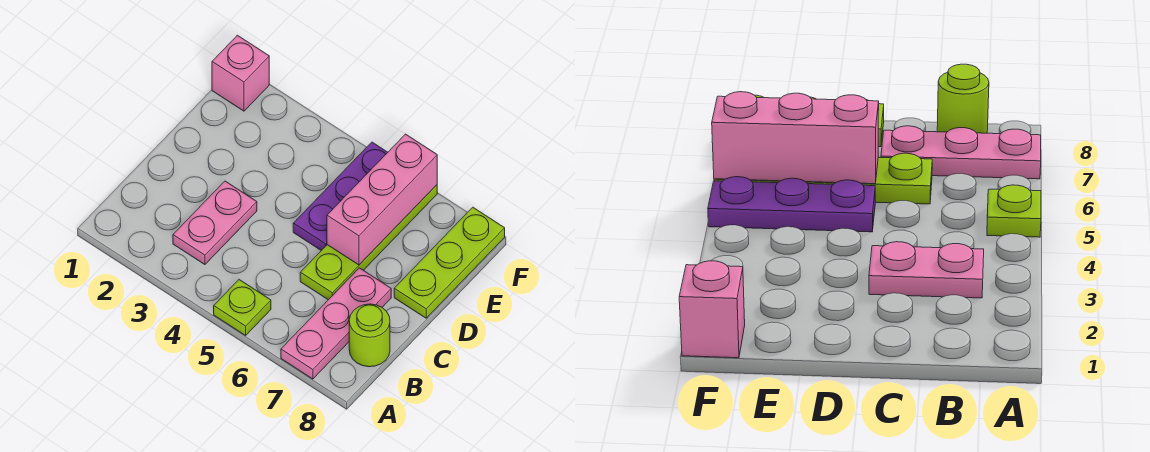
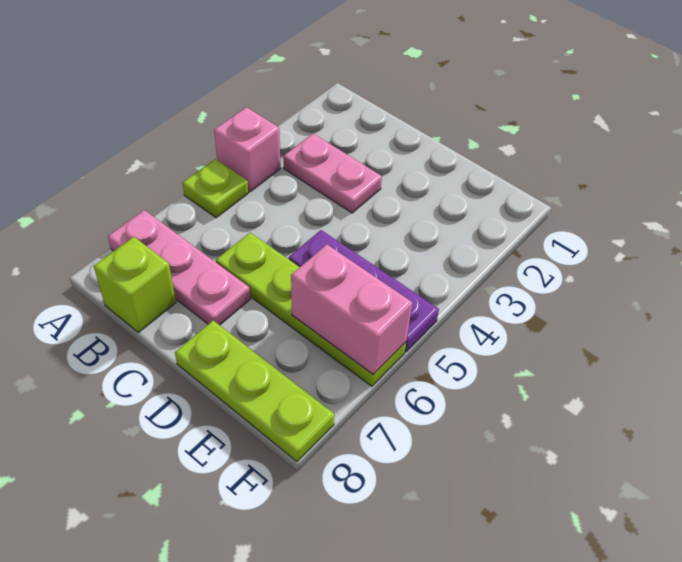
lime 1x1 round brick [349,304,390,367] -> lime 1x1 brick [94,237,176,333]
pink 1x3 brick [327,134,437,265] -> pink 1x2 brick [291,245,412,374]
pink 1x1 brick [212,35,269,111] -> pink 1x1 brick moved to [214,107,281,192]

